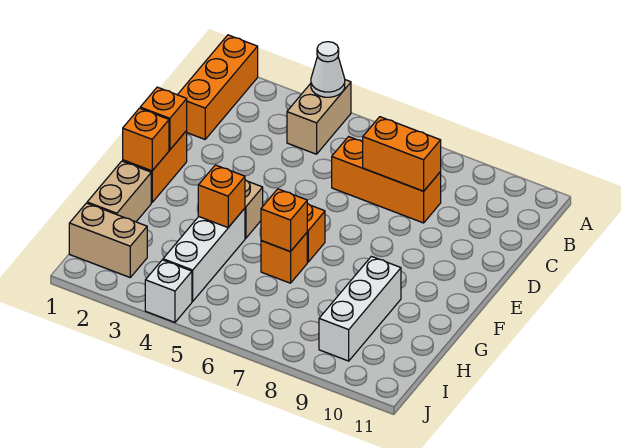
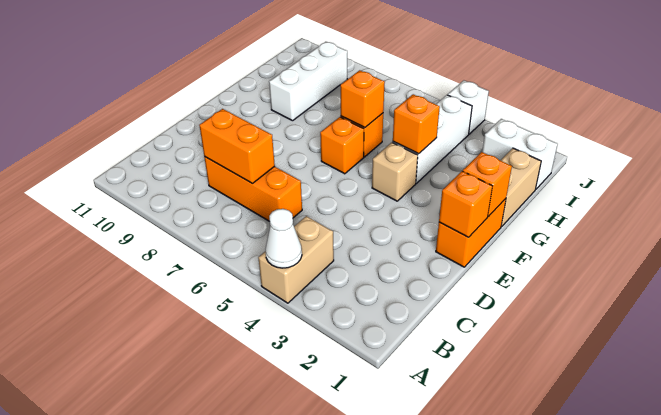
orange 1x3 brick [178,35,258,139] -> none
tan 1x2 brick [69,203,147,277] -> white 1x2 brick [482,119,558,190]

